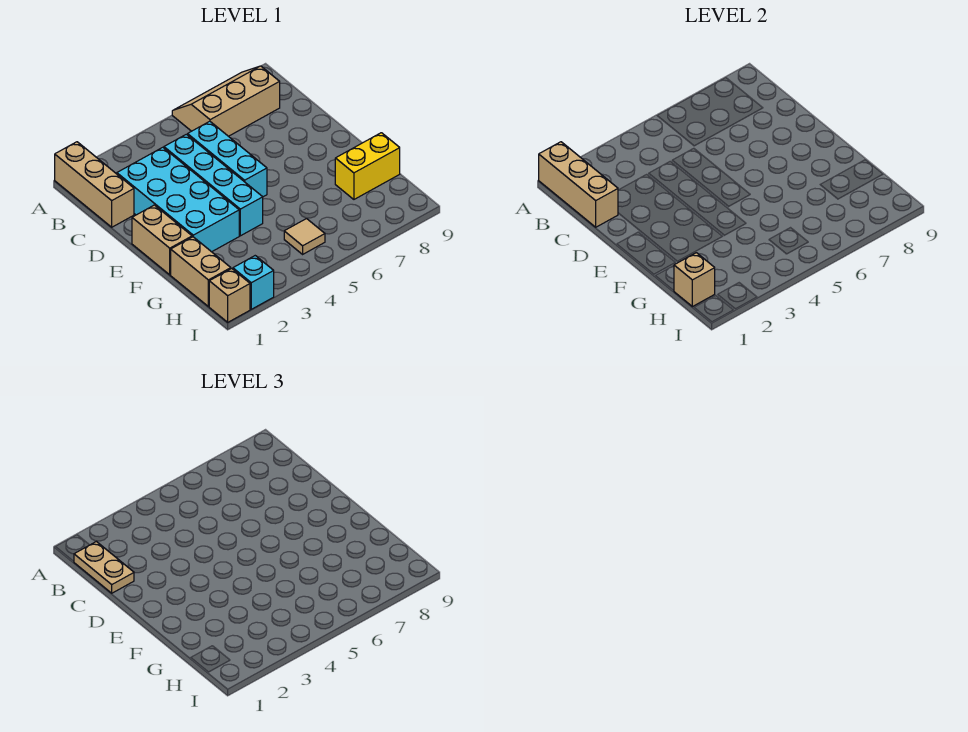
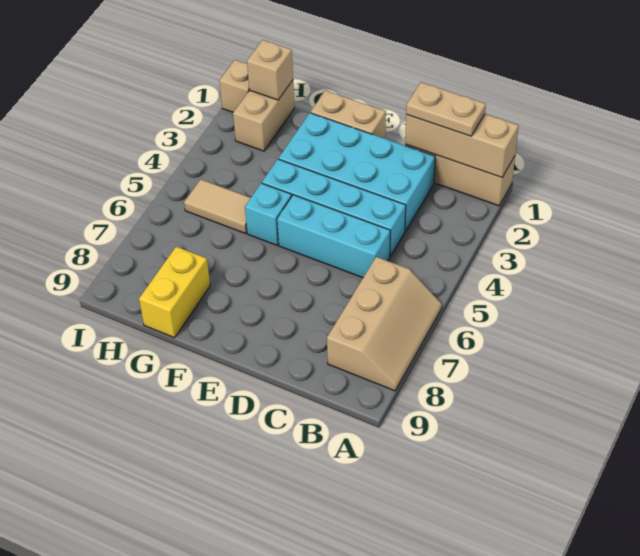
tan 1x2 brick [171,237,231,307] -> tan 1x2 brick turned to [233,80,295,151]
tan 1x1 tile [284,219,325,254] -> tan 1x2 tile [184,179,250,233]
cyan 1x1 brick [233,256,274,309] -> cyan 1x1 brick moved to [245,183,292,245]

